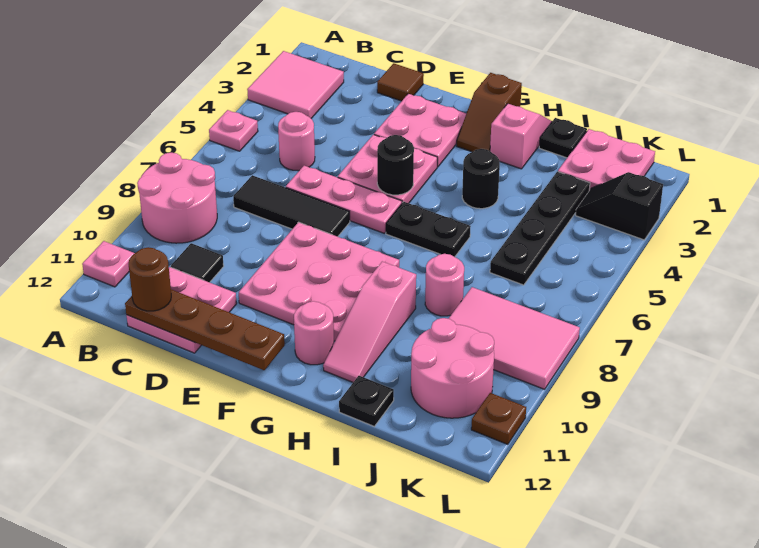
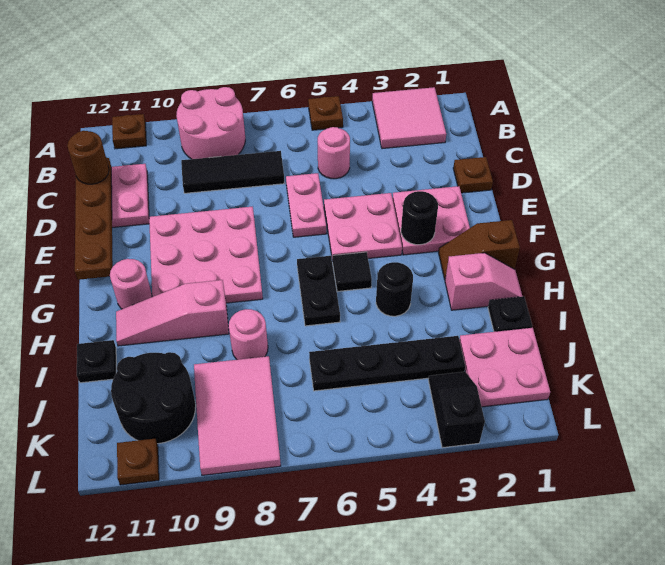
pink 1x1 plate [209,110,258,151] -> brown 1x1 plate [308,96,343,130]
pink 1x1 plate [82,241,135,287] -> brown 1x1 plate [112,114,146,149]
black 1x3 tile [233,175,350,237] -> black 1x3 tile turned to [181,151,284,193]
black 1x1 tile [171,243,224,282] -> black 1x1 tile moved to [333,252,372,292]
brown 1x1 tile [377,63,424,101] -> brown 1x1 plate [453,157,493,193]
pink 1x3 plate [286,166,402,233] -> pink 1x2 plate [286,173,326,237]
black 1x1 round brick [377,135,414,195] -> black 1x1 round brick moved to [401,191,438,245]
pink 2x2 round brick [411,318,494,418] -> black 2x2 round brick [111,352,196,444]

